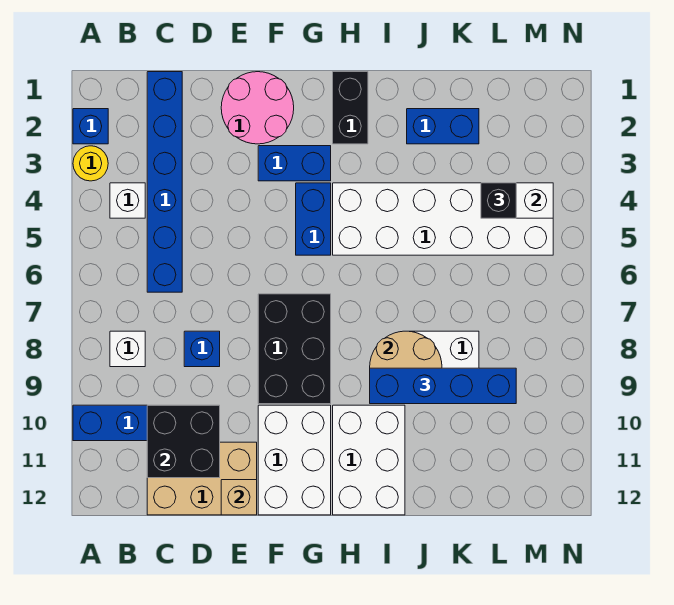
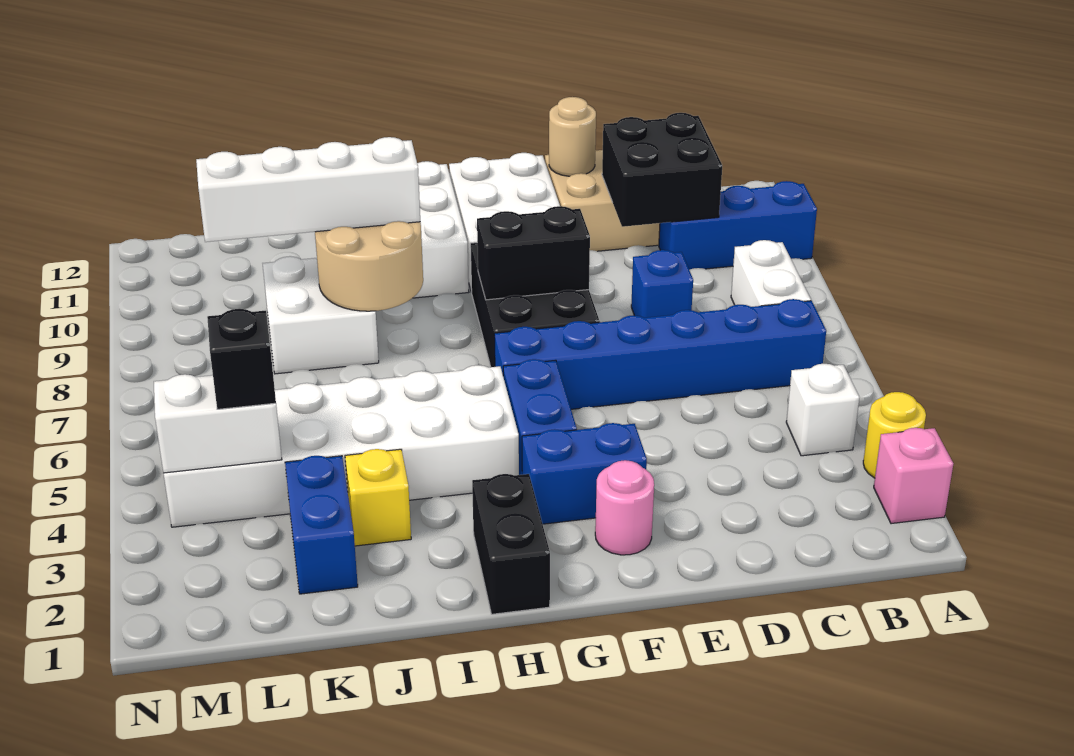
blue 1x1 brick [73,109,108,144] -> pink 1x1 brick [874,428,953,524]
white 1x1 brick [110,331,145,367] -> white 1x2 brick [731,240,811,307]
blue 1x6 brick [147,72,182,292] -> blue 1x6 brick turned to [494,299,826,409]
pink 2x2 round brick [221,72,294,144] -> pink 1x1 round brick [595,460,654,555]
tan 1x1 brick [221,480,257,515] -> tan 1x1 round brick [549,97,596,176]
none -> black 1x2 brick [477,206,590,300]
blue 1x4 brick [370,368,516,404] -> white 1x4 brick [196,137,420,242]
blue 1x2 brick [407,109,479,144] -> blue 1x2 brick turned to [285,456,358,594]
none -> yellow 1x1 brick [345,449,411,546]

